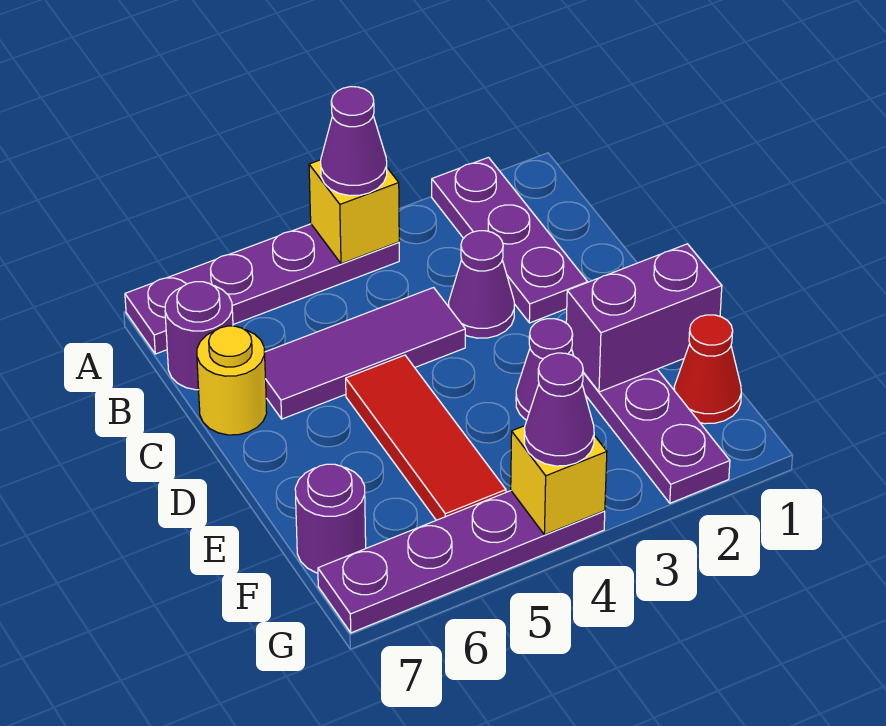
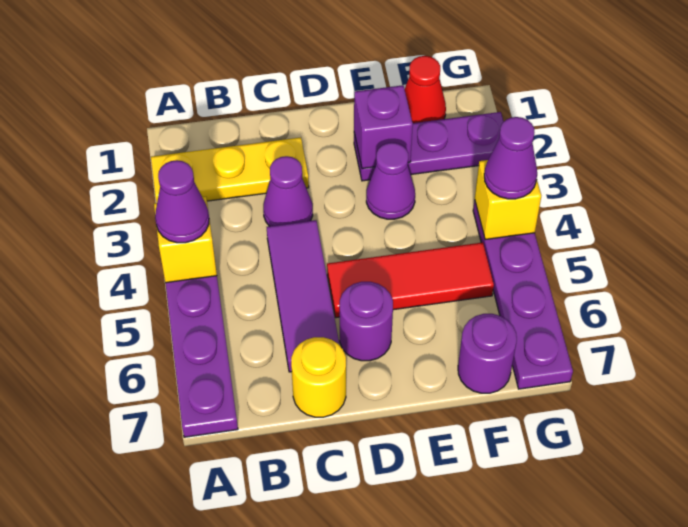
purple 1x3 plate [432,157,587,323] -> yellow 1x3 plate [151,137,309,203]
purple 1x1 round brick [165,282,233,390] -> purple 1x1 round brick moved to [340,282,393,361]
purple 1x2 brick [566,244,722,392] -> purple 1x1 brick [354,85,413,169]

